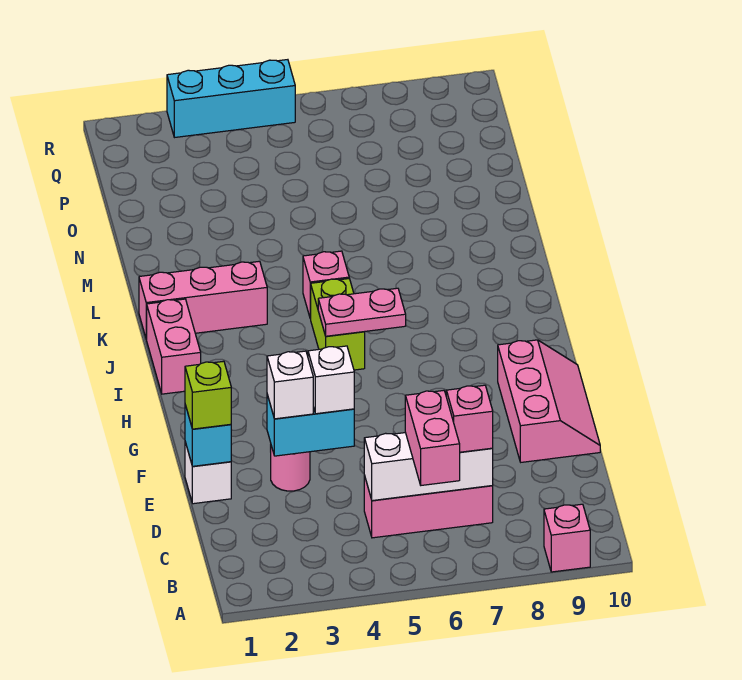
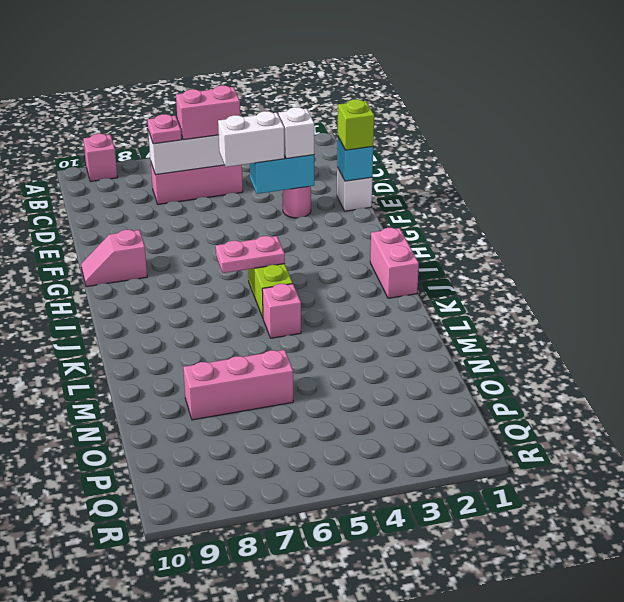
pink 1x2 brick [405,391,460,485] -> pink 1x2 brick turned to [176,85,240,140]
pink 1x1 brick [446,385,493,452] -> pink 1x1 plate [147,114,182,144]
white 1x1 brick [308,346,354,414] -> white 1x2 brick [218,111,285,167]
pink 2x3 slope [498,340,600,462] -> pink 1x2 slope [81,230,147,287]
pink 1x3 brick [139,261,267,339] -> pink 1x3 brick moved to [183,350,293,420]
cyan 1x3 brick [167,60,295,138] -> none

